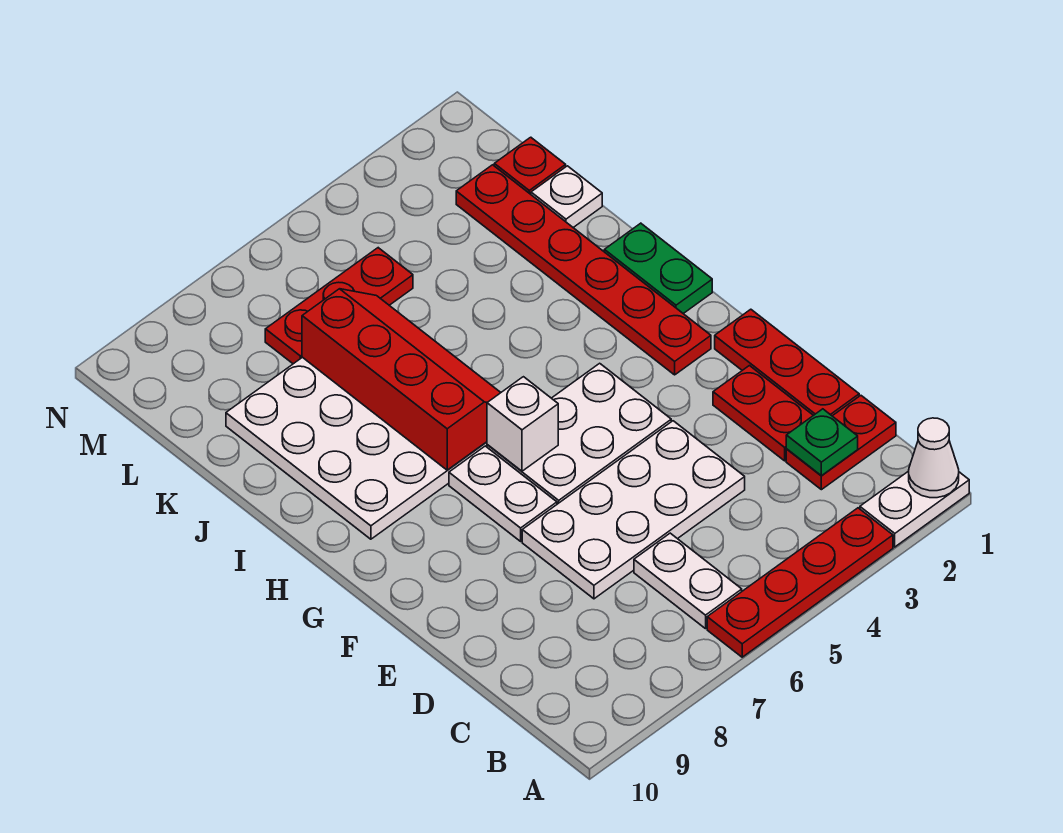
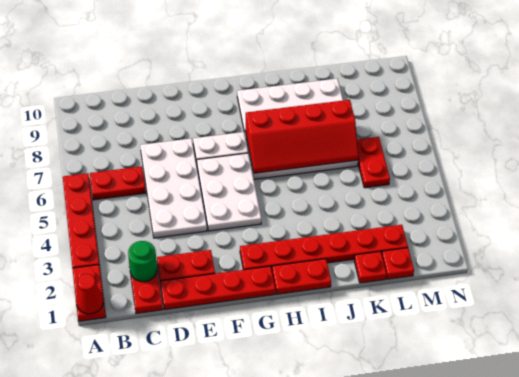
white 1x2 plate [860,471,969,547] -> red 1x2 plate [72,265,106,321]
white 1x1 cone [909,418,959,498] -> red 1x1 cone [76,274,104,314]
white 1x2 plate [634,533,742,629] -> red 1x2 plate [90,166,146,200]
green 1x1 plate [786,409,858,476] -> green 1x1 round brick [128,241,157,282]
red 1x3 plate [715,309,859,416] -> red 1x4 plate [160,266,275,310]
white 1x1 brick [487,377,558,471] -> none
green 1x2 plate [604,223,712,314] -> red 1x2 plate [272,259,331,294]
white 1x1 plate [531,166,602,227] -> red 1x1 plate [354,251,387,283]
red 1x3 plate [265,248,413,364] -> red 1x2 plate [357,137,390,188]

